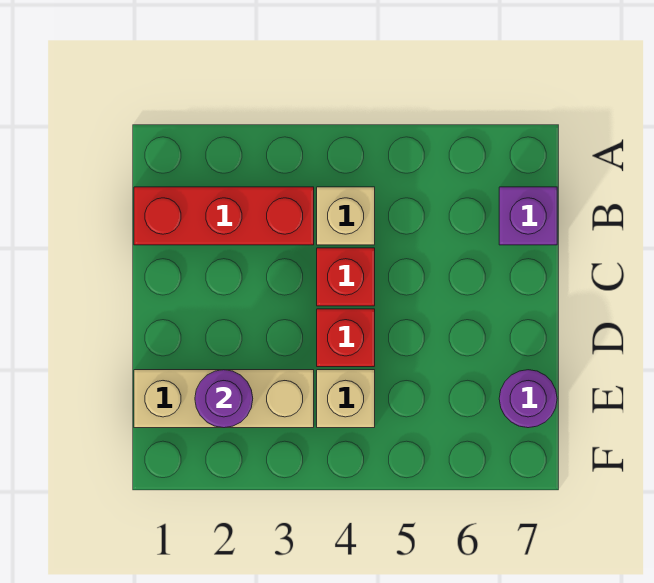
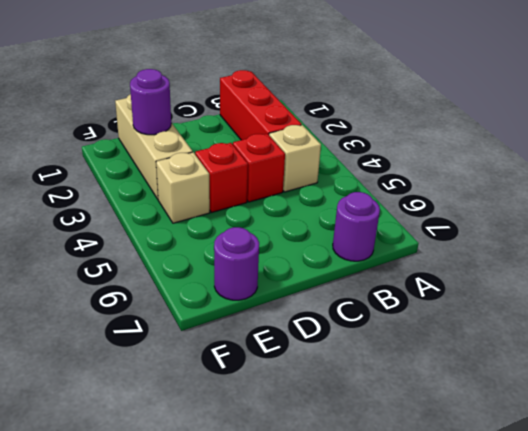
purple 1x1 brick [499,187,557,245] -> purple 1x1 round brick [333,192,380,261]

